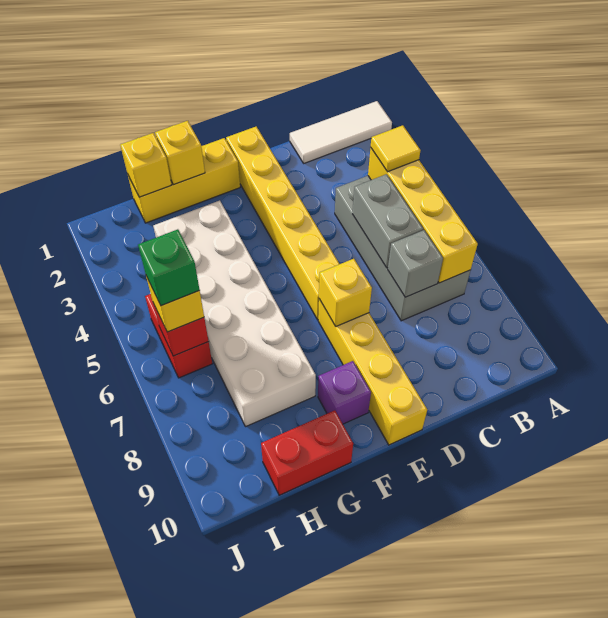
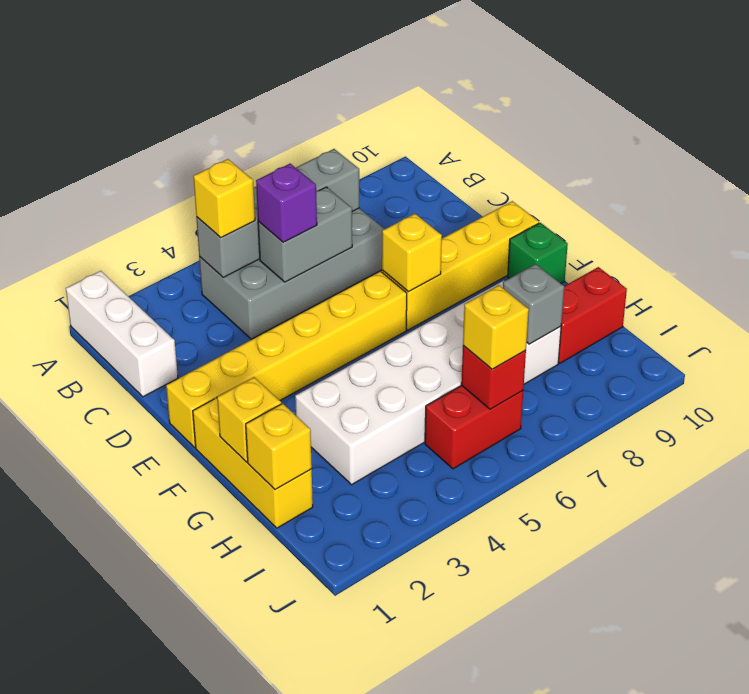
white 1x3 tile [290,101,392,163] -> white 1x3 brick [66,271,178,397]
yellow 1x4 brick [368,147,478,283] -> grey 1x4 brick [196,149,359,277]
yellow 1x1 tile [371,125,421,172] -> yellow 1x1 brick [193,159,255,238]
grey 1x1 brick [388,230,443,297] -> grey 1x1 brick moved to [503,264,564,344]
purple 1x1 brick [318,361,371,424] -> purple 1x1 brick moved to [256,164,317,242]
red 1x2 brick [261,410,353,495] -> red 1x2 brick turned to [558,267,627,363]
green 1x1 brick [138,229,199,306] -> green 1x1 brick moved to [508,223,568,283]

